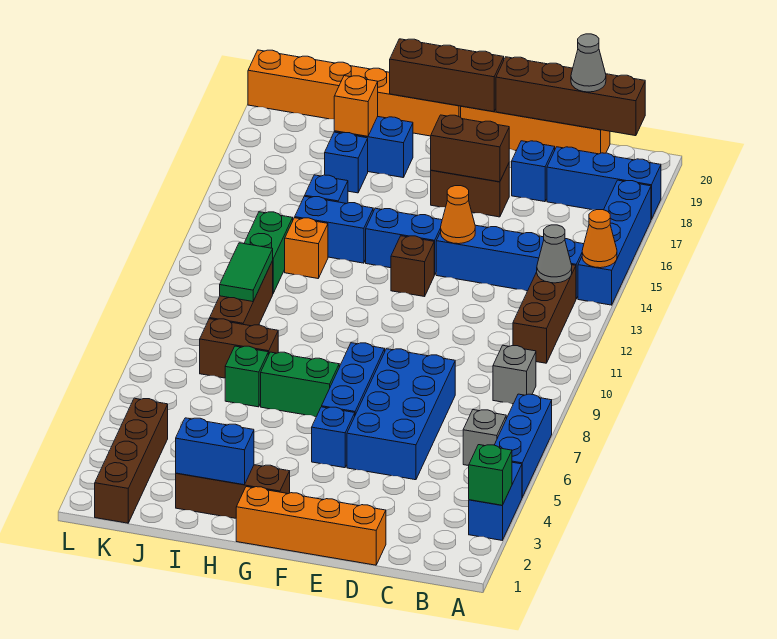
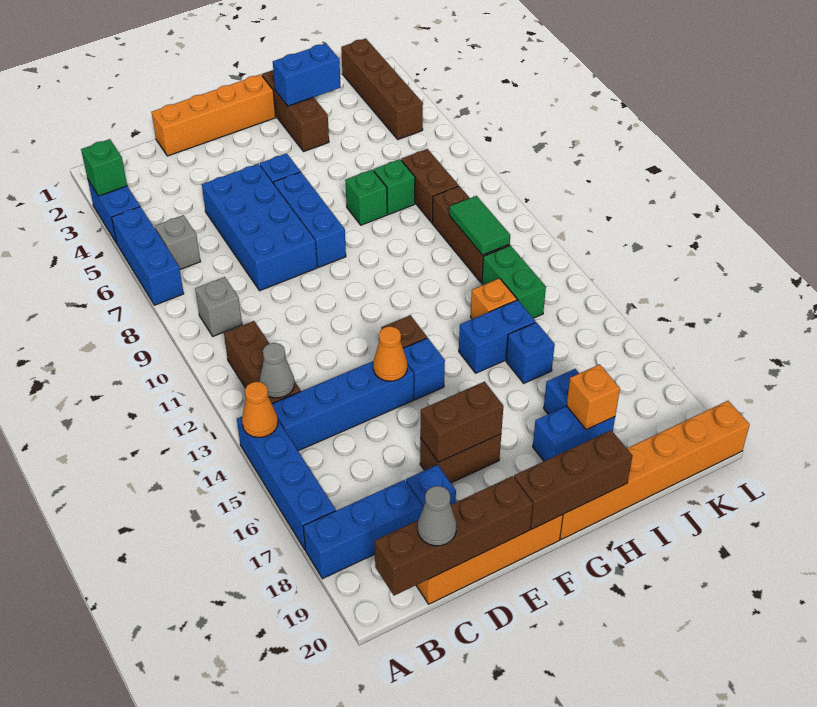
blue 1x2 brick [366,208,442,275] -> blue 1x1 brick [403,338,445,400]
brown 1x3 brick [176,465,290,518] -> brown 1x3 brick turned to [262,70,329,152]
green 1x2 brick [261,352,339,417] -> green 1x1 brick [345,170,387,225]
brown 1x2 brick [200,319,278,378] -> brown 1x2 brick turned to [401,149,459,223]

